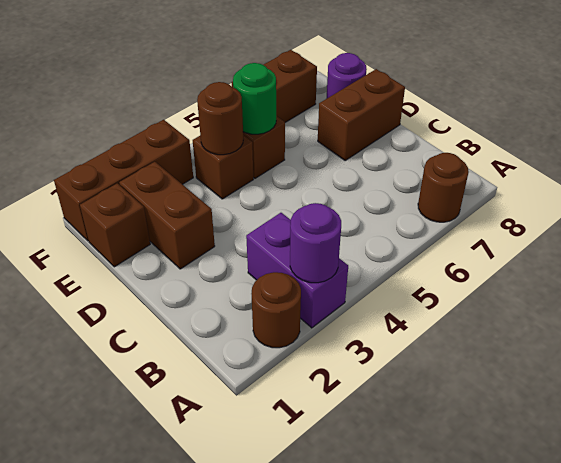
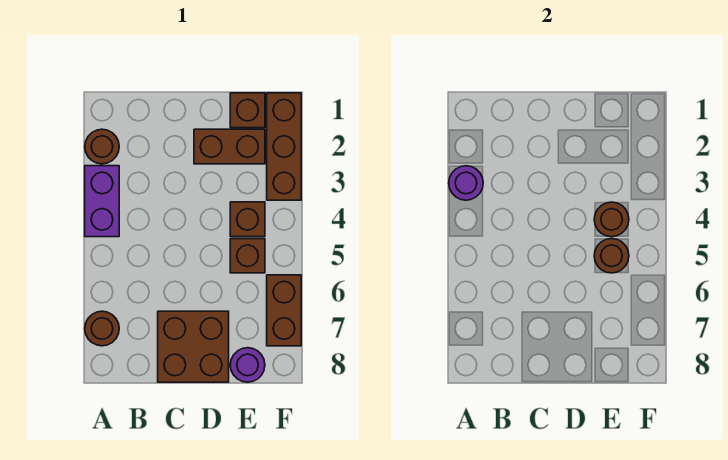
purple 1x2 brick [246,213,348,328] -> purple 1x2 brick turned to [85,166,119,237]
brown 1x2 brick [318,69,405,160] -> brown 2x2 brick [158,311,229,382]
green 1x1 round brick [233,63,276,134] -> brown 1x1 round brick [594,239,629,273]

